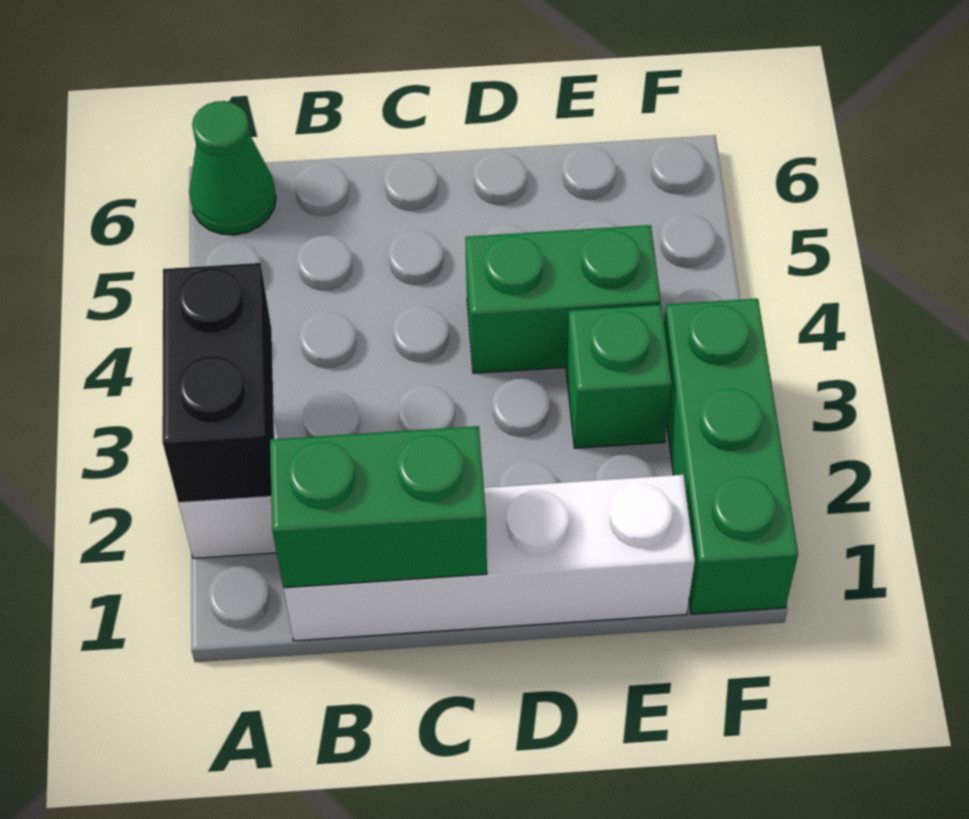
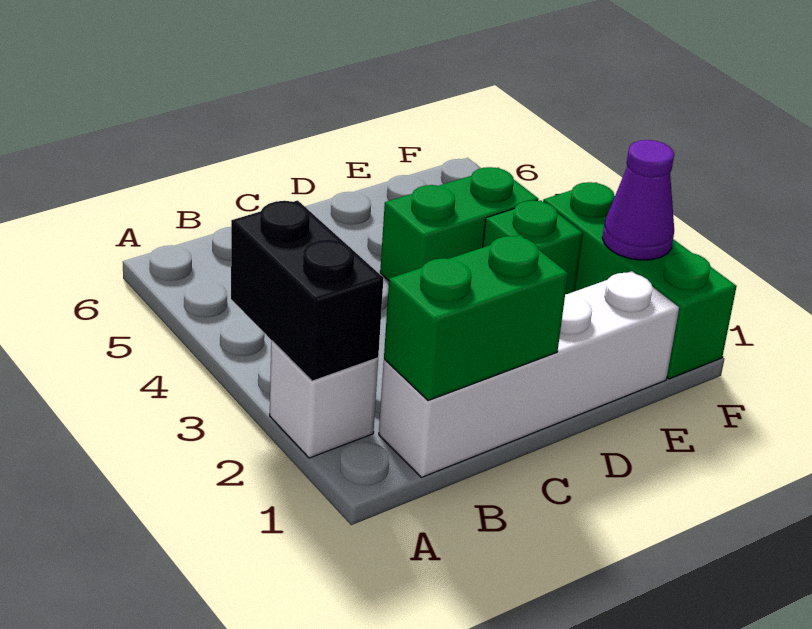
green 1x1 cone [189,101,276,235] -> none
none -> purple 1x1 cone [602,140,674,260]

